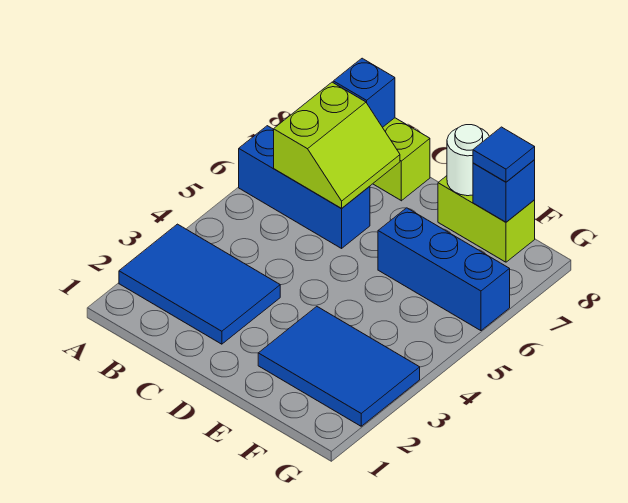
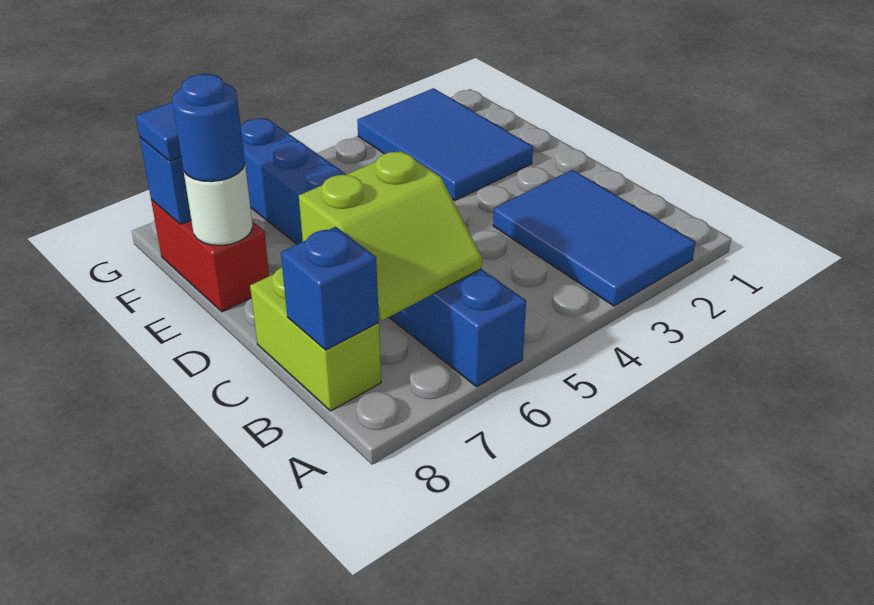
lime 2x2 slope [274,82,400,209] -> lime 2x2 slope turned to [299,151,482,321]
lime 1x2 brick [438,176,535,262] -> red 1x2 brick [151,200,269,312]
none -> blue 1x1 round brick [172,74,245,182]

